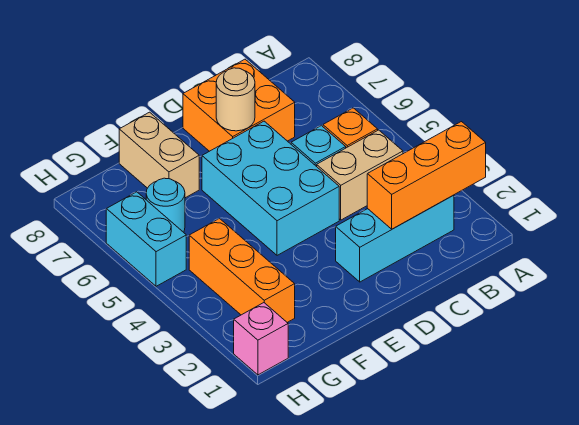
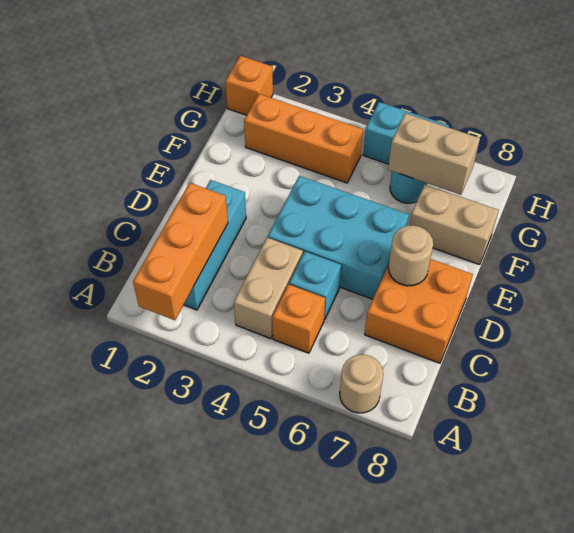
none -> tan 1x1 round brick [340,355,383,413]
none -> tan 1x2 brick [388,113,480,195]
pink 1x1 brick [234,303,288,375] -> orange 1x1 brick [225,56,273,115]

